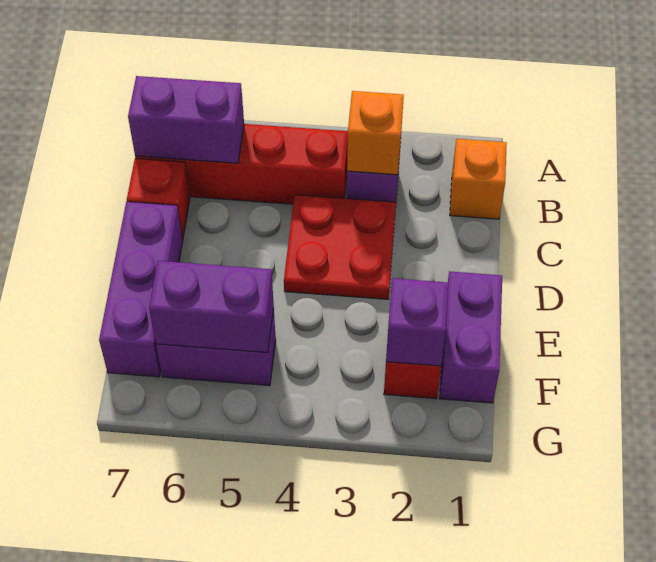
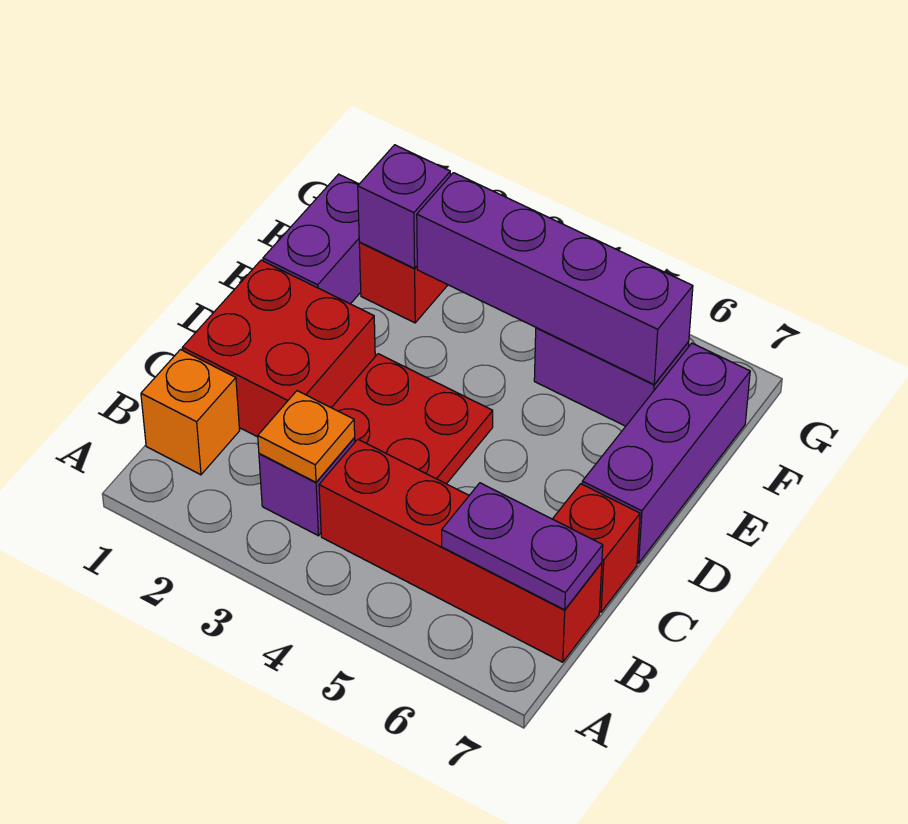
orange 1x1 brick [347,91,404,175] -> orange 1x1 plate [258,391,355,482]
purple 1x2 brick [128,76,244,163] -> purple 1x2 plate [442,483,603,610]
none -> red 2x2 brick [182,260,375,437]
purple 1x2 brick [149,261,274,353] -> purple 1x4 brick [417,173,693,384]

